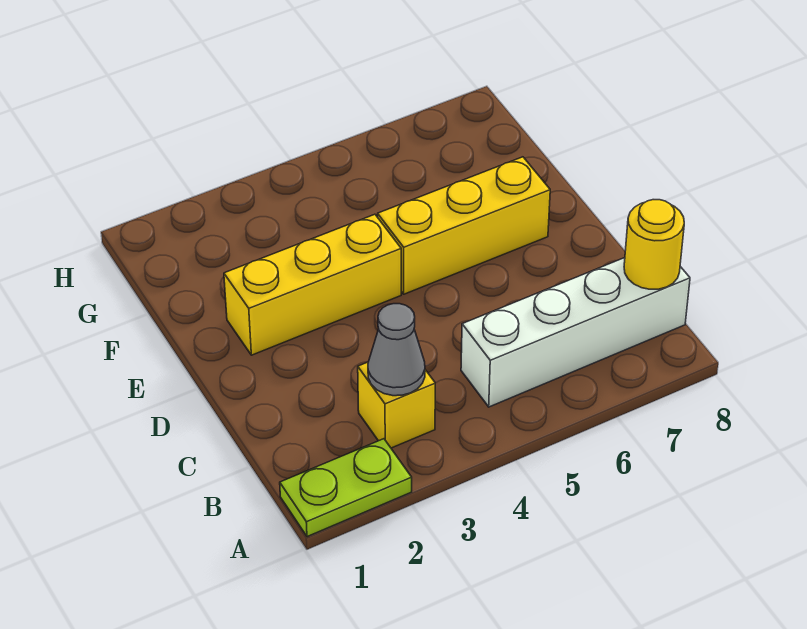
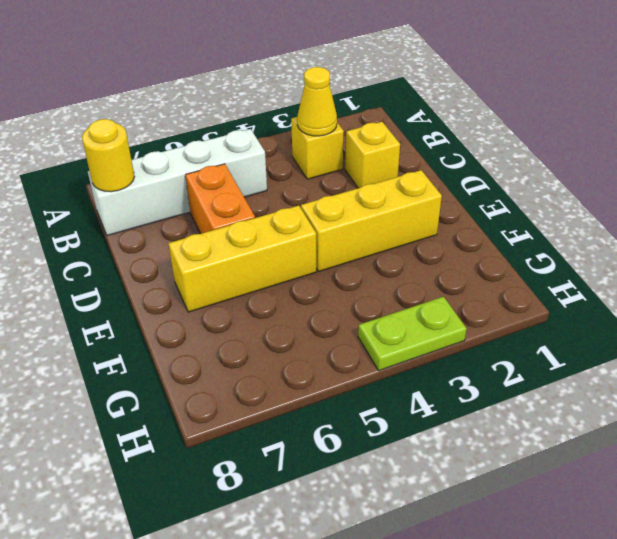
lime 1x2 plate [280,439,412,537] -> lime 1x2 plate moved to [358,297,467,371]
grey 1x1 cone [368,304,425,396] -> yellow 1x1 cone [297,67,337,136]
none -> yellow 1x1 brick [345,122,400,188]
none -> orange 1x2 brick [185,164,255,234]

